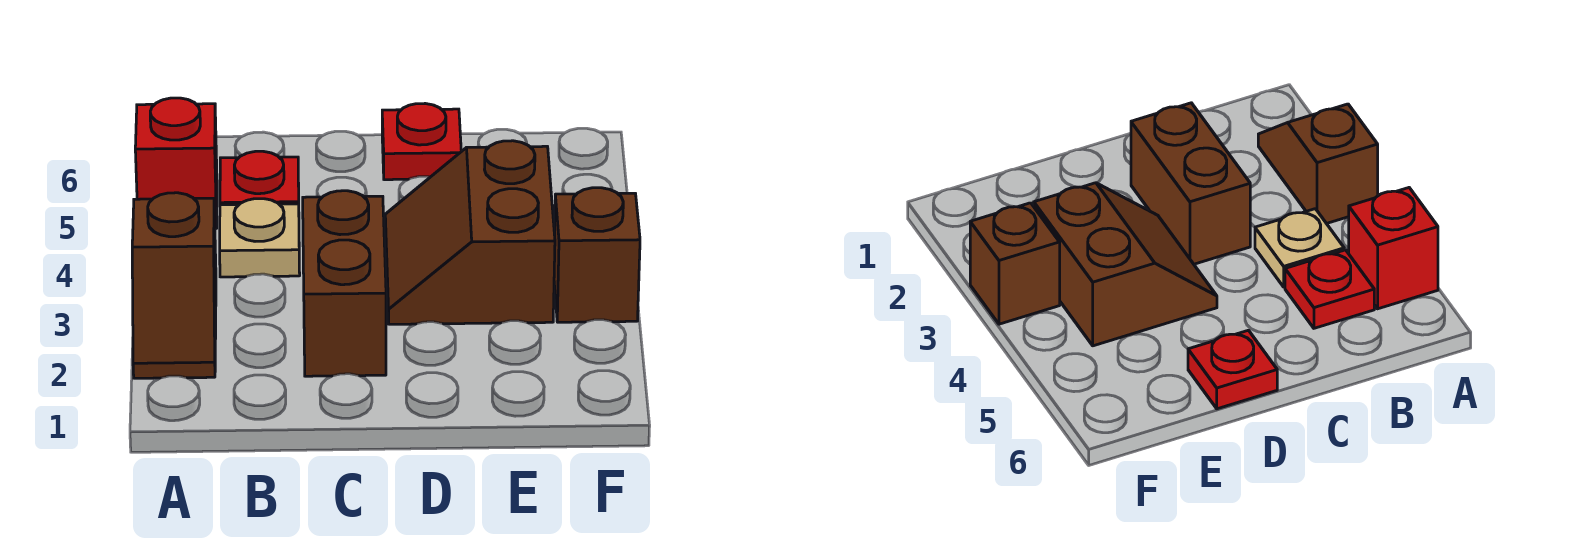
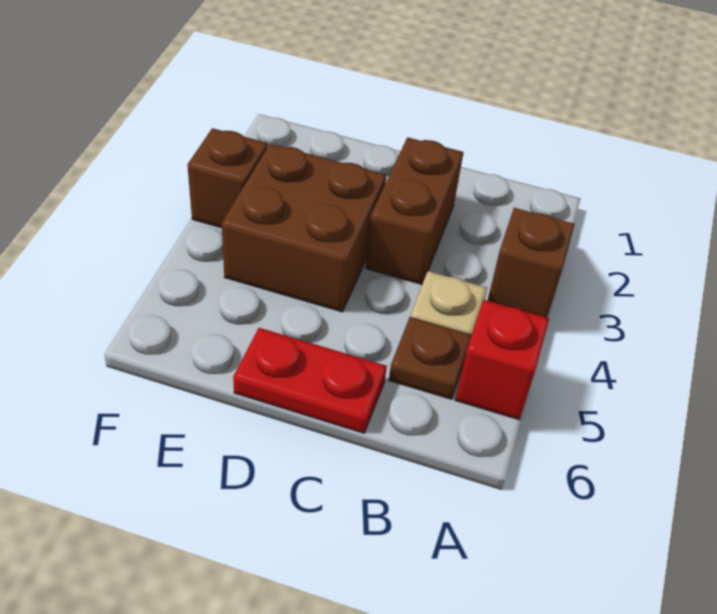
red 1x1 plate [220,151,299,205] -> brown 1x1 plate [389,317,471,399]
brown 2x2 slope [385,141,555,324] -> brown 2x2 brick [222,144,386,312]
red 1x1 plate [382,104,461,180] -> red 1x2 plate [233,328,387,433]

